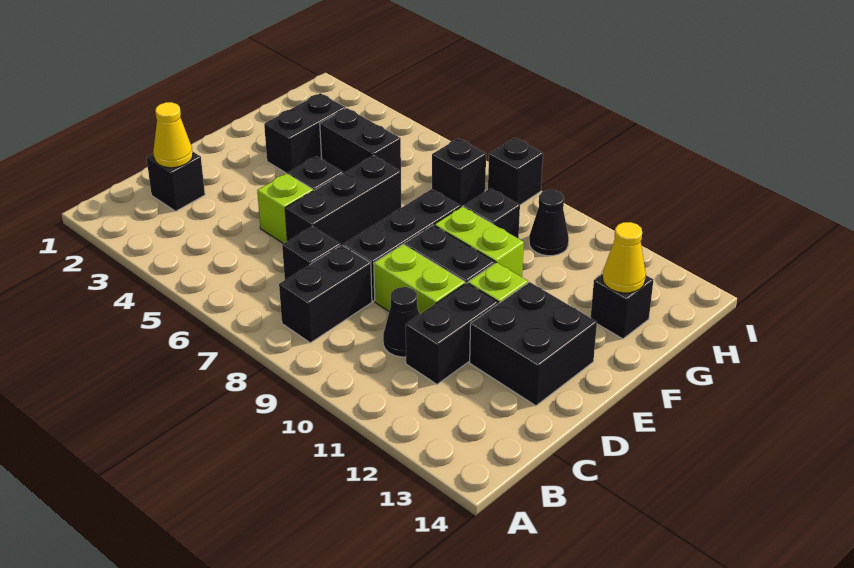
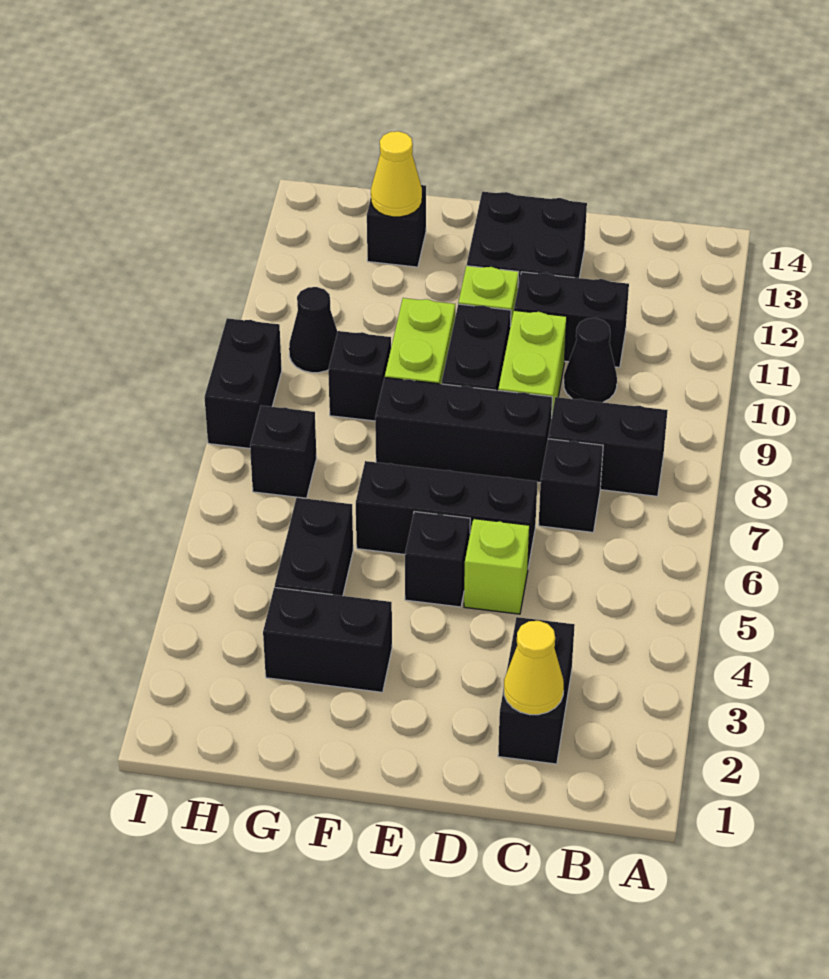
black 1x1 brick [146,152,205,211] -> black 1x2 brick [498,617,575,764]
black 1x1 brick [488,138,543,205] -> black 1x2 brick [204,318,282,448]

